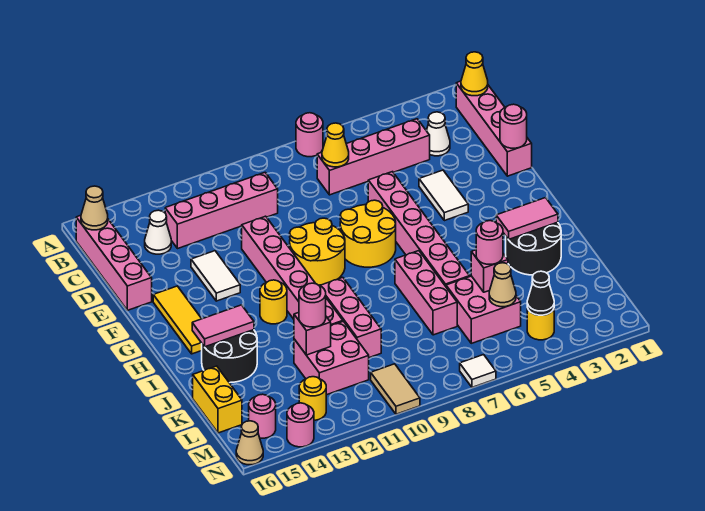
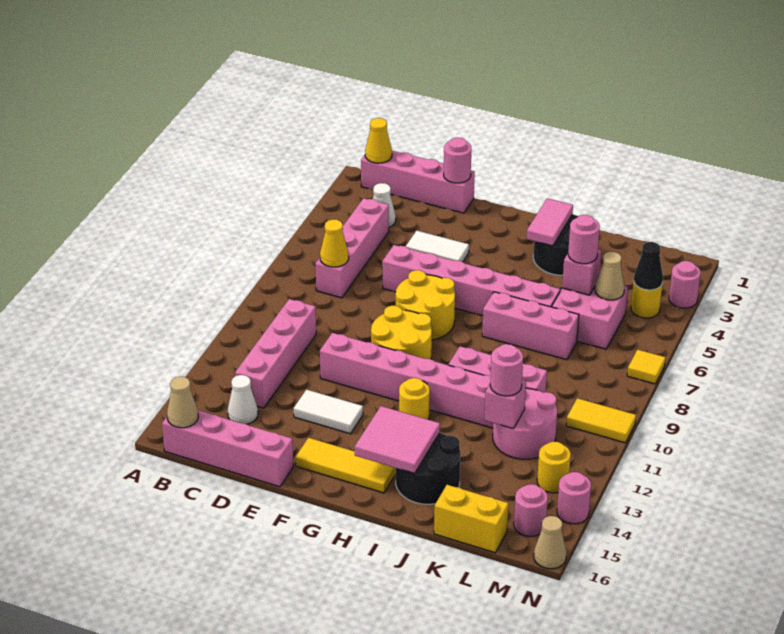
pink 1x1 round brick [296,113,323,157] -> pink 1x1 round brick moved to [669,261,701,308]
pink 1x2 tile [192,305,254,347] -> pink 2x2 tile [355,406,440,473]
pink 2x2 brick [294,321,369,395] -> pink 2x2 round brick [493,388,557,459]
tan 1x2 tile [371,364,420,414] -> yellow 1x2 tile [566,398,636,443]
white 1x1 tile [460,355,496,387] -> yellow 1x1 tile [627,350,665,384]

